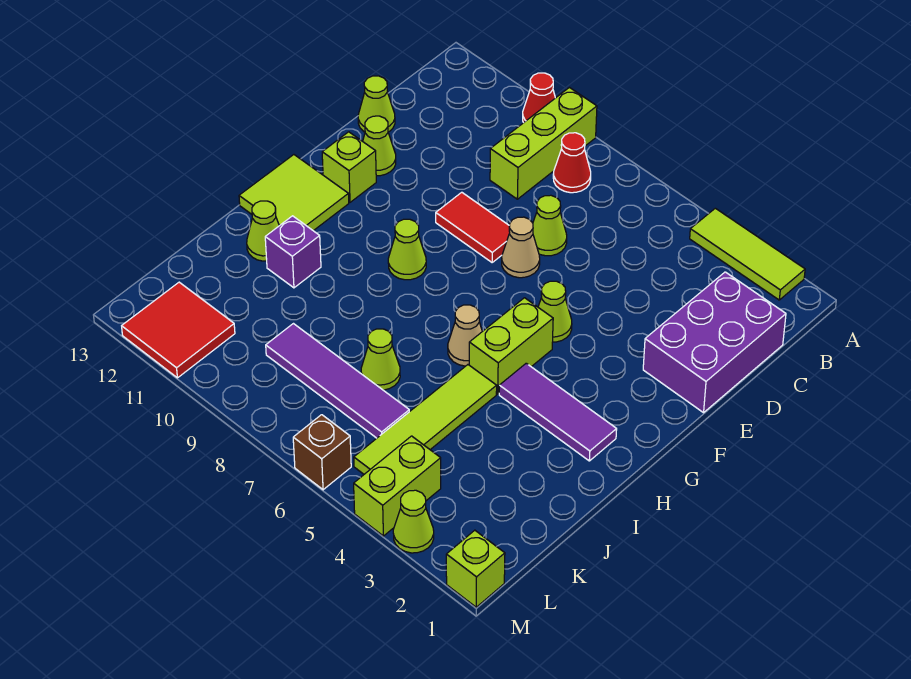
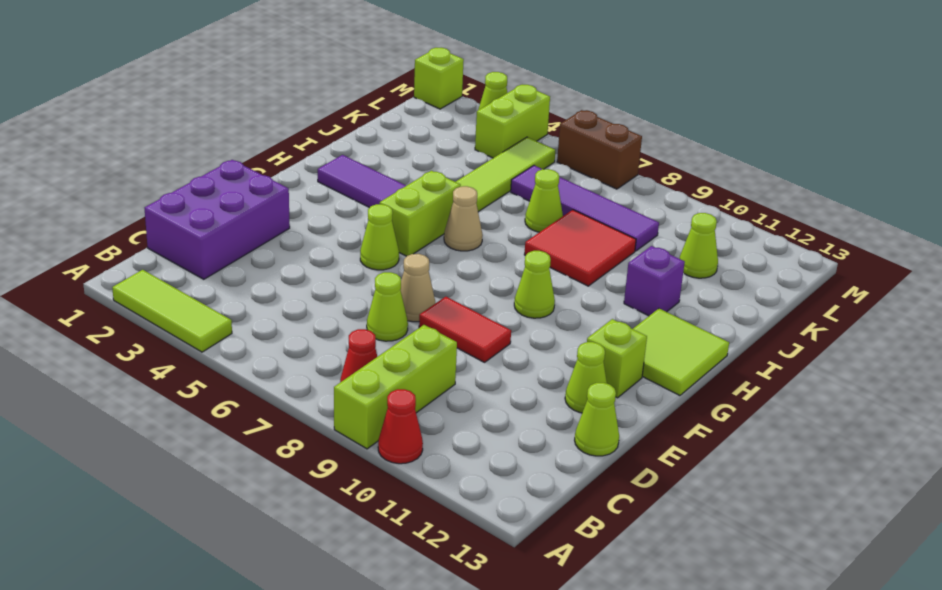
lime 1x1 cone [247,201,279,261] -> lime 1x1 cone moved to [679,213,718,278]
red 2x2 tile [122,282,235,378] -> red 2x2 tile moved to [524,210,636,286]
brown 1x1 brick [293,415,351,490] -> brown 1x2 brick [557,110,642,189]

